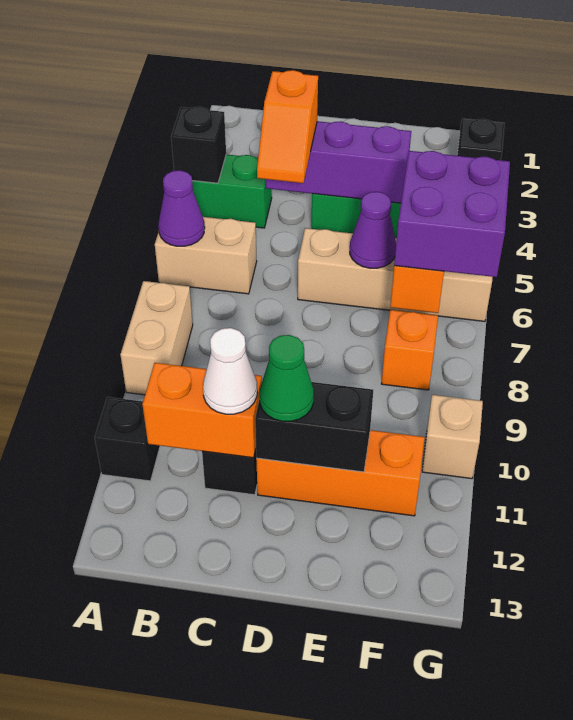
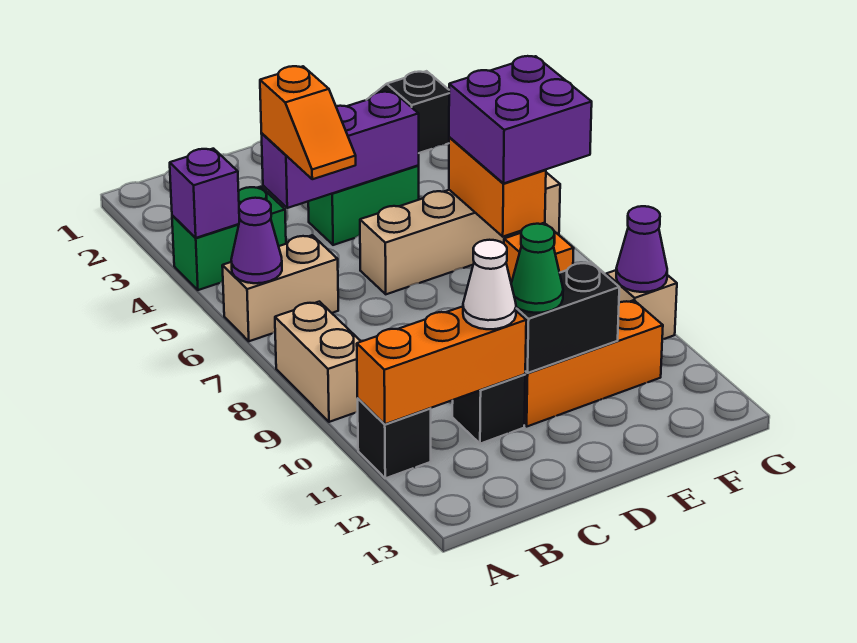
black 1x1 brick [171,107,226,183] -> purple 1x1 brick [170,149,240,238]
orange 1x2 brick [142,363,262,458] -> orange 1x3 brick [357,306,526,424]
purple 1x1 cone [350,192,396,268] -> purple 1x1 cone moved to [616,206,667,292]

